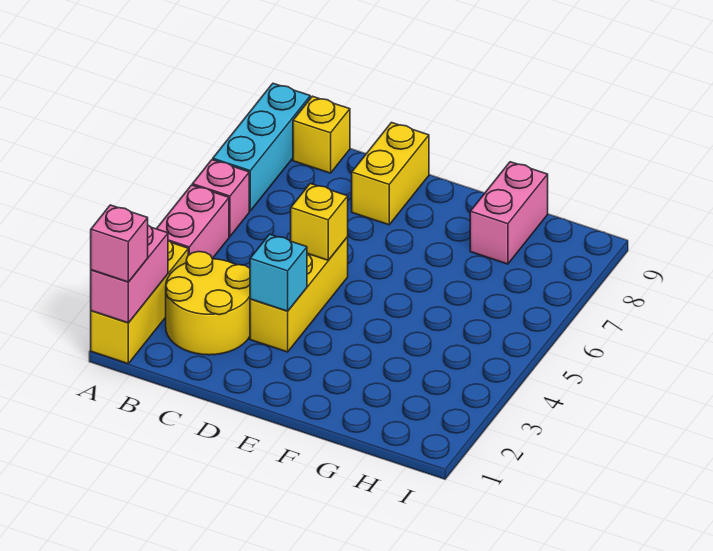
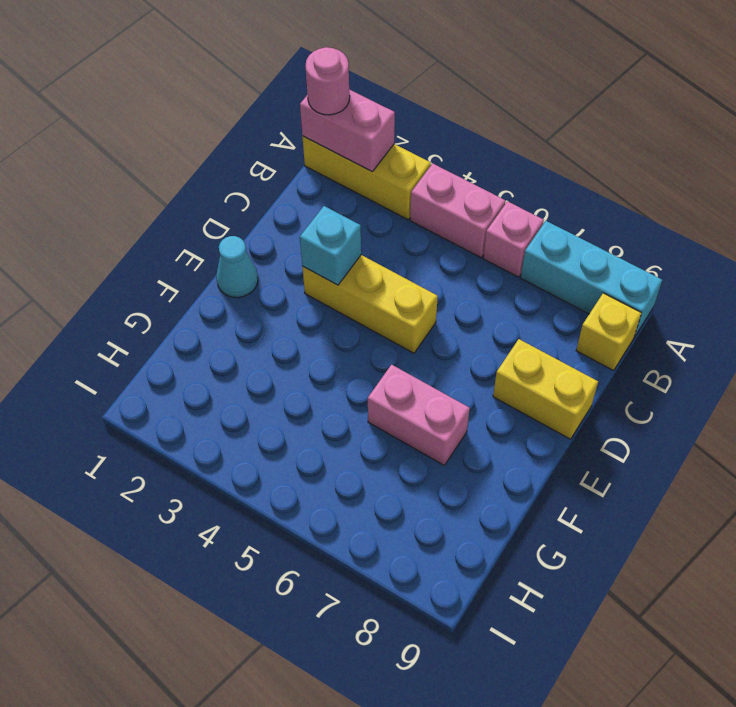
pink 1x1 brick [91,205,148,282] -> pink 1x1 round brick [306,47,350,115]
yellow 2x2 round brick [166,252,250,355] -> none
yellow 1x1 brick [291,184,348,260] -> none
none -> cyan 1x1 cone [216,236,258,298]
pink 1x2 brick [470,162,548,264] -> pink 1x2 brick moved to [368,365,470,465]

